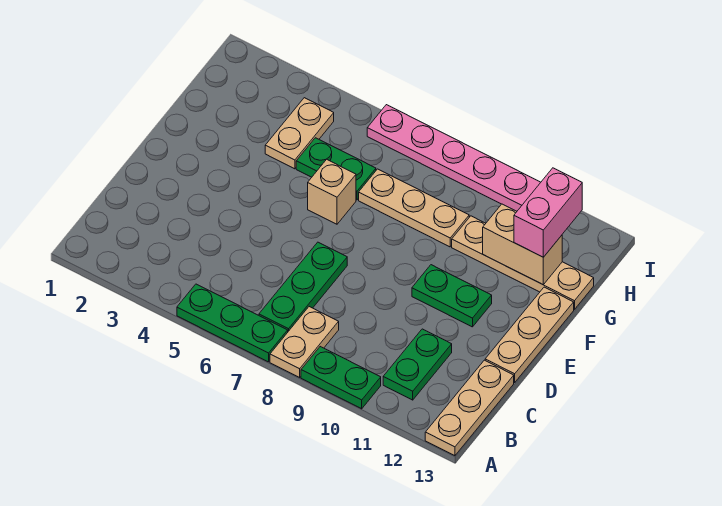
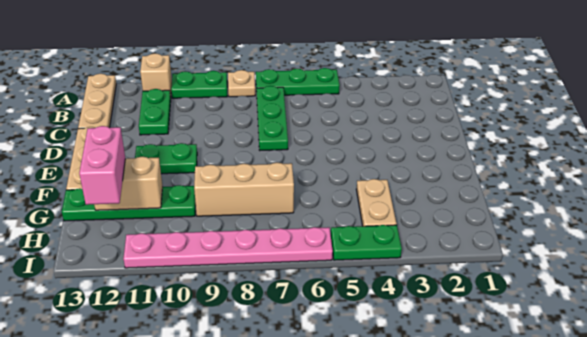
tan 1x2 plate [270,307,339,377] -> tan 1x1 plate [228,70,255,97]
tan 1x1 brick [308,159,356,224] -> tan 1x1 brick moved to [140,53,172,96]
green 1x2 plate [296,138,376,200] -> green 1x2 plate moved to [331,225,402,260]
tan 1x3 plate [359,169,469,247] -> tan 1x3 brick [194,163,294,216]
tan 1x4 plate [452,216,594,309] -> green 1x4 plate [62,185,196,221]

